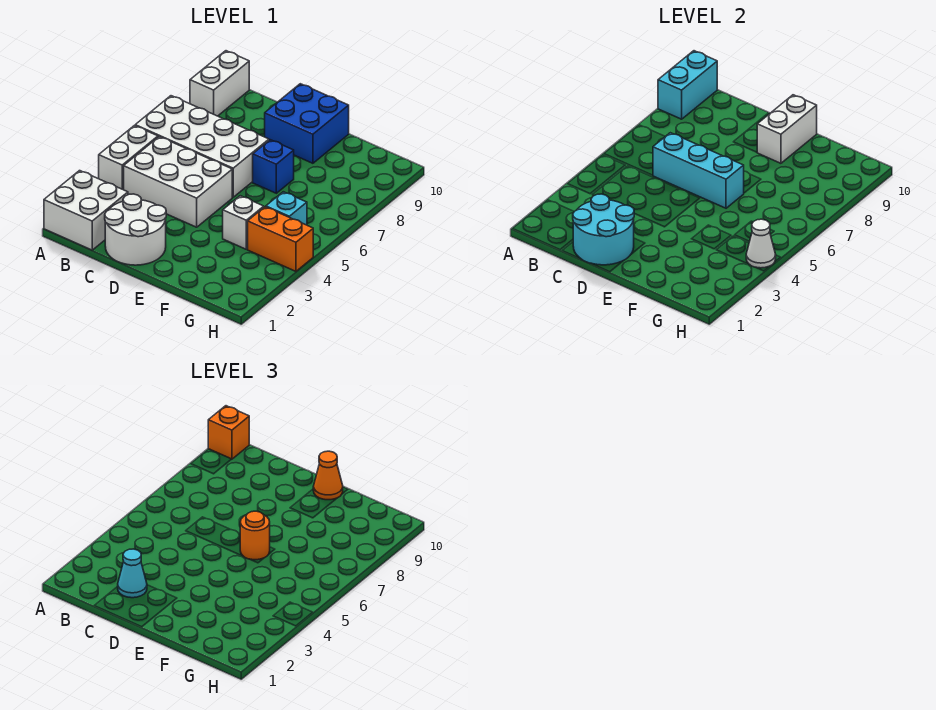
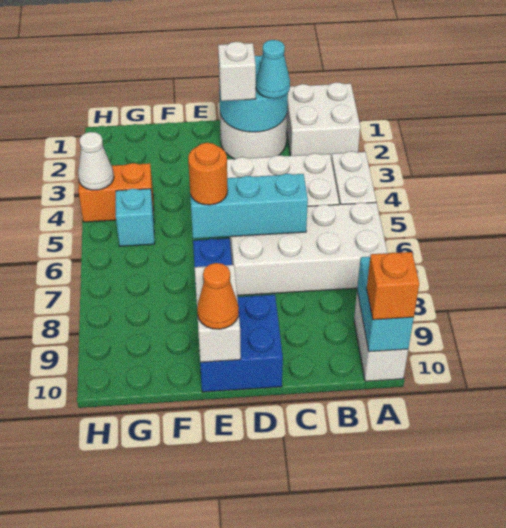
white 1x1 brick [223,196,264,249] -> white 1x1 brick moved to [218,42,256,101]

